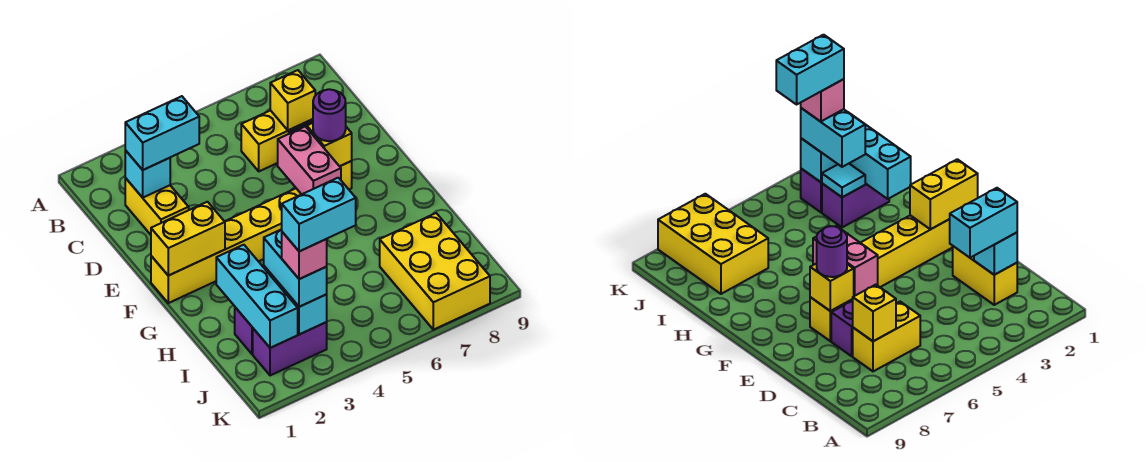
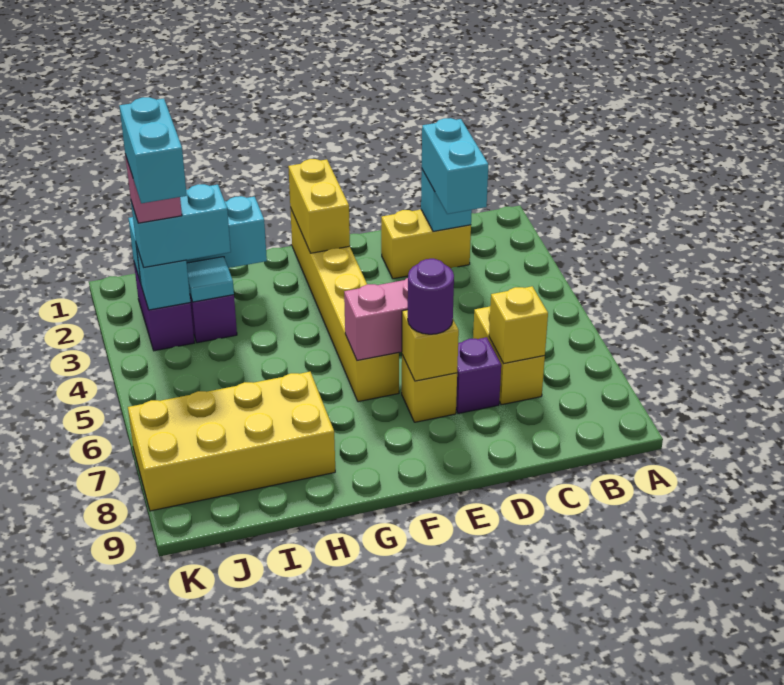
yellow 2x3 brick [380,213,490,330] -> yellow 2x4 brick [128,372,335,511]

